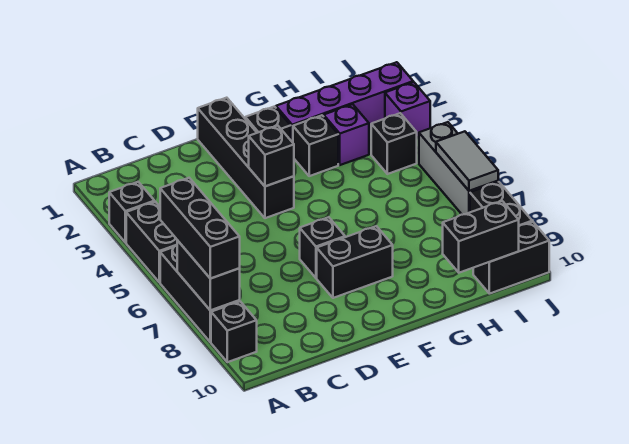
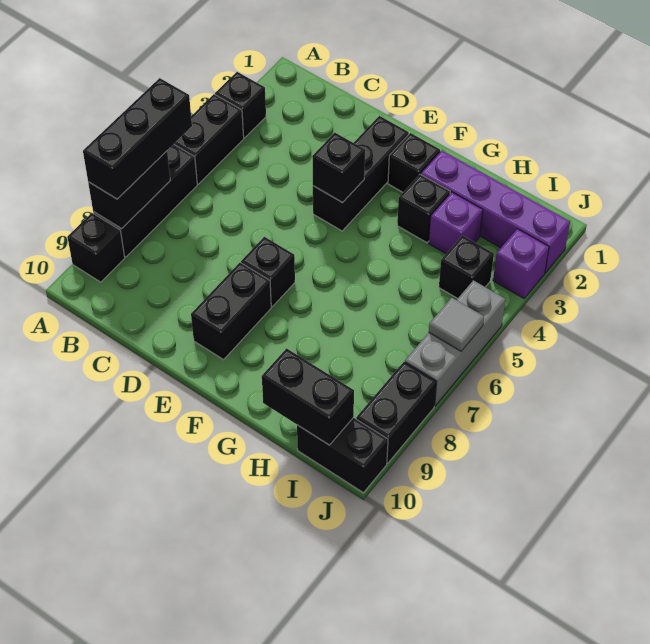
black 1x4 brick [198,98,294,218] -> black 1x3 brick [313,116,409,231]
black 1x2 brick [317,226,393,298] -> black 1x2 brick turned to [191,263,271,360]
grey 1x2 tile [436,131,498,191] -> grey 1x1 tile [429,298,484,351]

